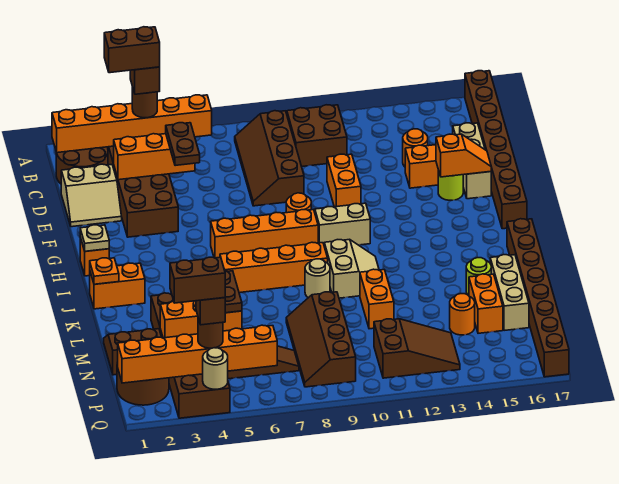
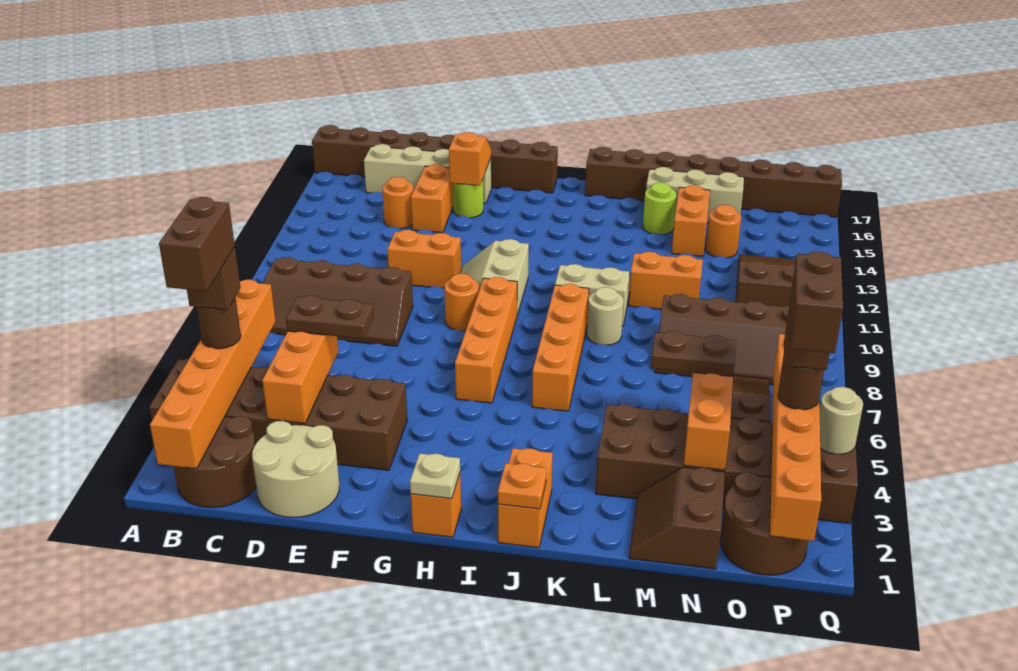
brown 2x2 brick [287,105,347,167] -> none
tan 2x2 slope [61,164,122,227] -> tan 2x2 round brick [252,421,339,518]
tan 1x3 brick [453,123,491,199] -> tan 1x4 brick [364,144,492,203]
orange 1x2 brick [469,274,503,333] -> orange 1x2 brick turned to [672,185,710,256]

